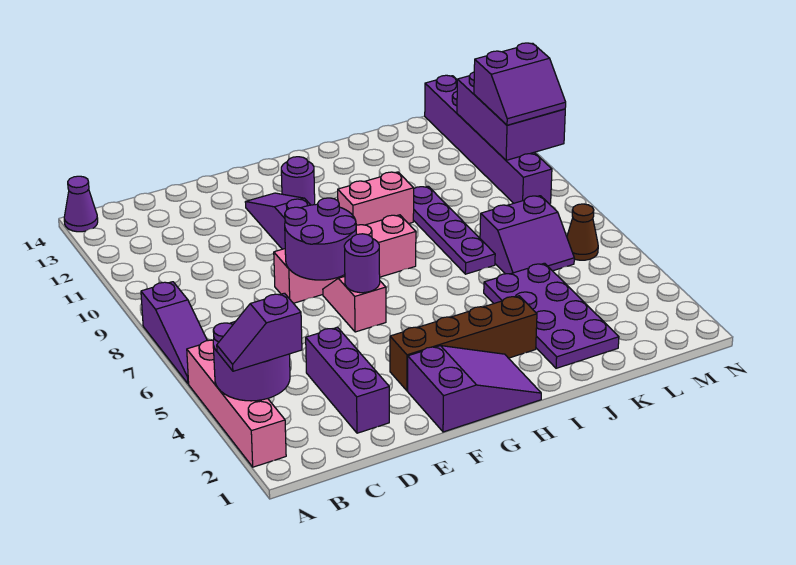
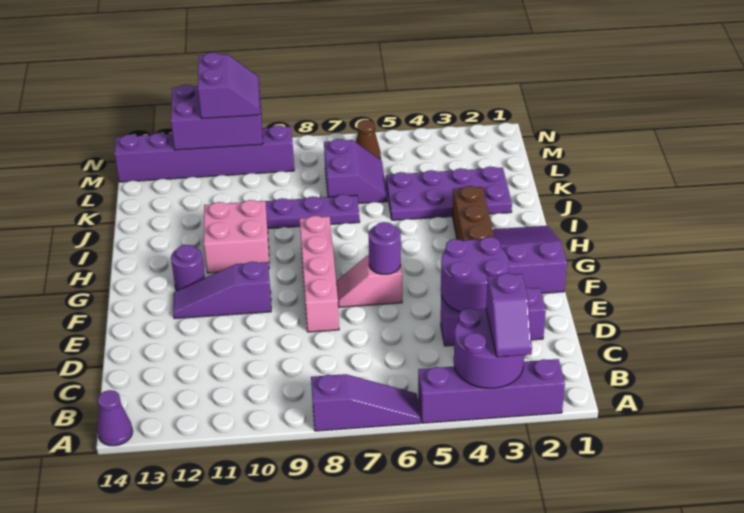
pink 1x4 brick [187,340,286,467] -> purple 1x4 brick [418,359,565,423]
purple 2x2 round brick [285,198,356,280] -> purple 2x2 round brick moved to [441,237,509,312]
pink 1x2 brick [338,172,414,225] -> pink 2x2 brick [204,200,269,273]

